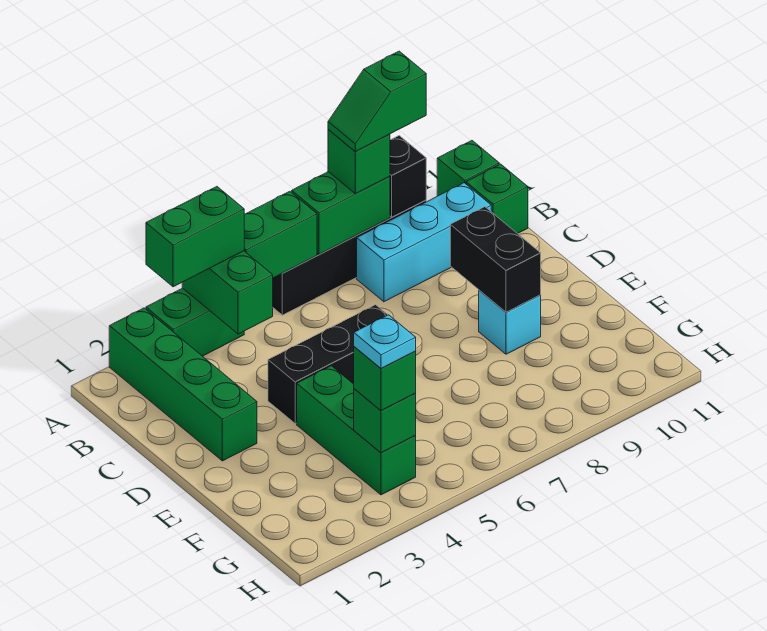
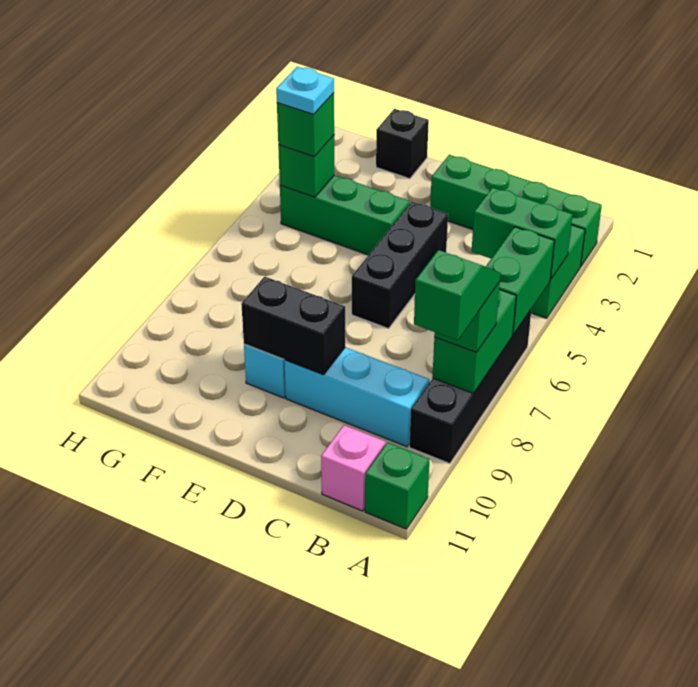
green 1x2 brick [146,187,244,287] -> none
black 1x1 brick [390,136,426,217] -> black 1x1 brick moved to [376,109,429,179]
cyan 1x3 brick [357,183,491,302] -> cyan 1x3 brick turned to [284,347,429,447]
green 1x1 brick [466,164,528,234] -> pink 1x1 brick [321,425,385,511]

